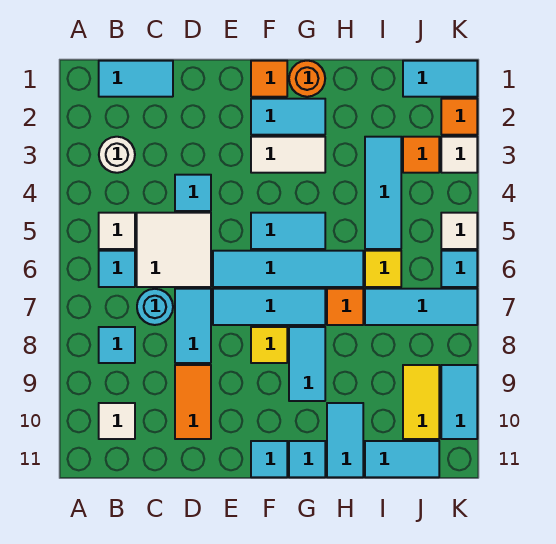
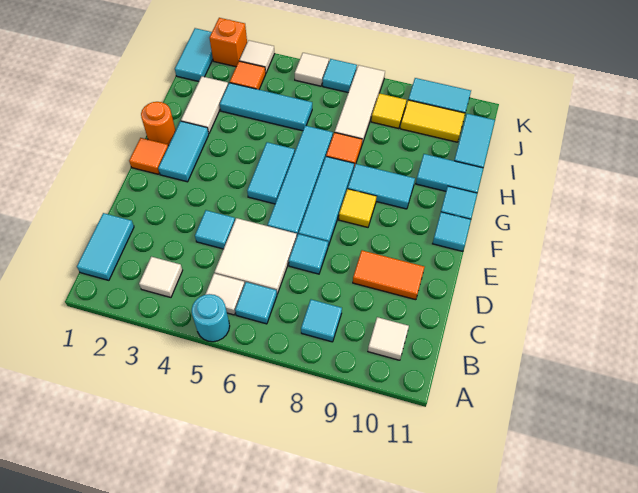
white 1x1 round brick [99,137,135,173] -> white 1x1 tile [139,257,183,297]
cyan 1x1 round brick [137,289,173,325] -> cyan 1x1 round brick moved to [192,294,230,342]
cyan 1x2 tile [175,289,211,363] -> cyan 1x1 tile [289,234,328,274]
white 1x2 tile [251,137,325,173] -> white 1x2 tile moved to [181,76,228,134]
yellow 1x1 tile [365,251,401,287] -> yellow 1x1 tile moved to [371,93,406,129]
cyan 1x3 tile [365,289,477,325] -> white 1x3 tile [335,65,385,144]
orange 1x1 tile [441,99,477,135] -> orange 1x1 brick [210,18,247,67]

